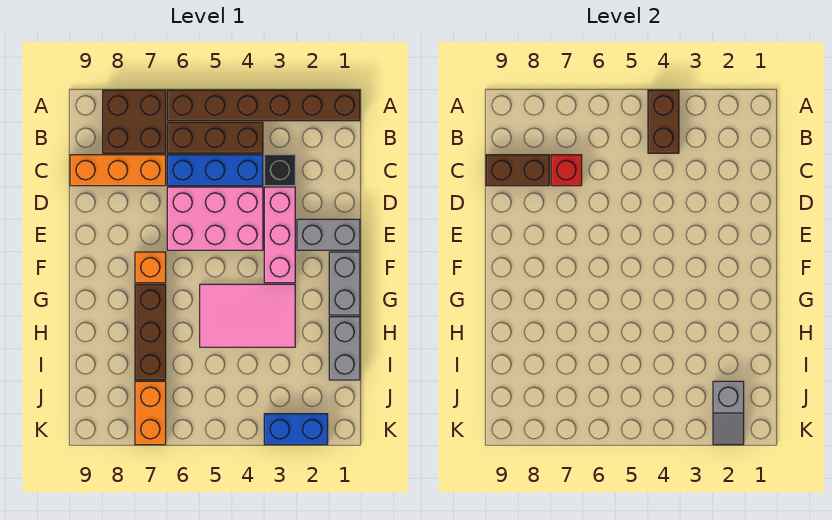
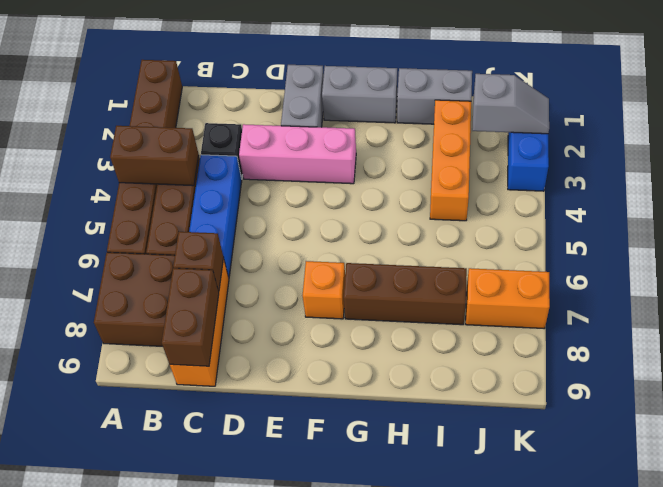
red 1x1 brick [551,155,582,186] -> brown 1x1 brick [173,232,224,291]
pink 2x3 brick [167,187,263,250] -> none
pink 2x3 tile [200,284,295,347] -> none
none -> orange 1x3 brick [430,100,471,221]

